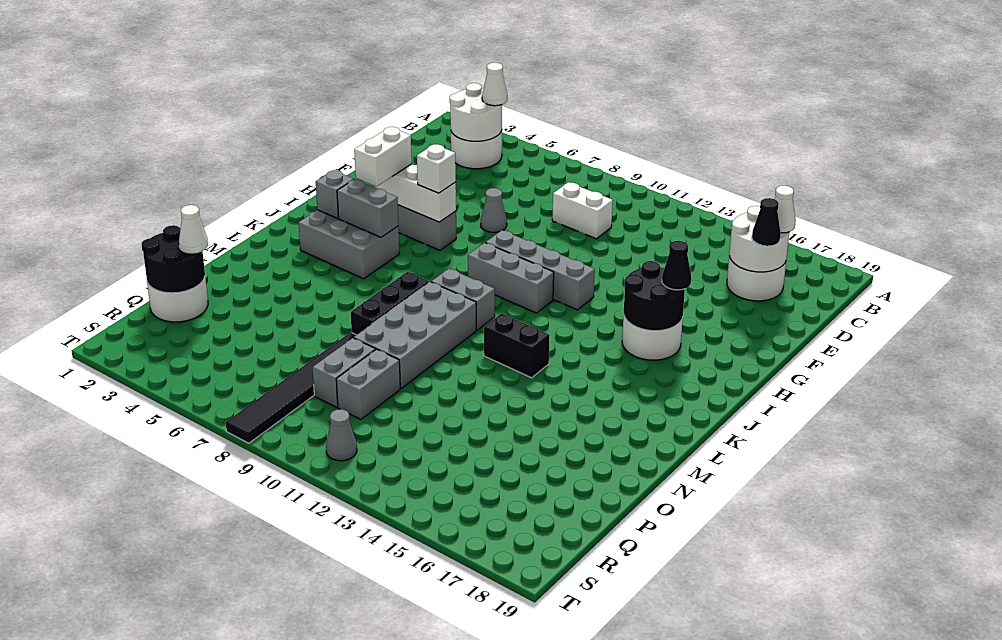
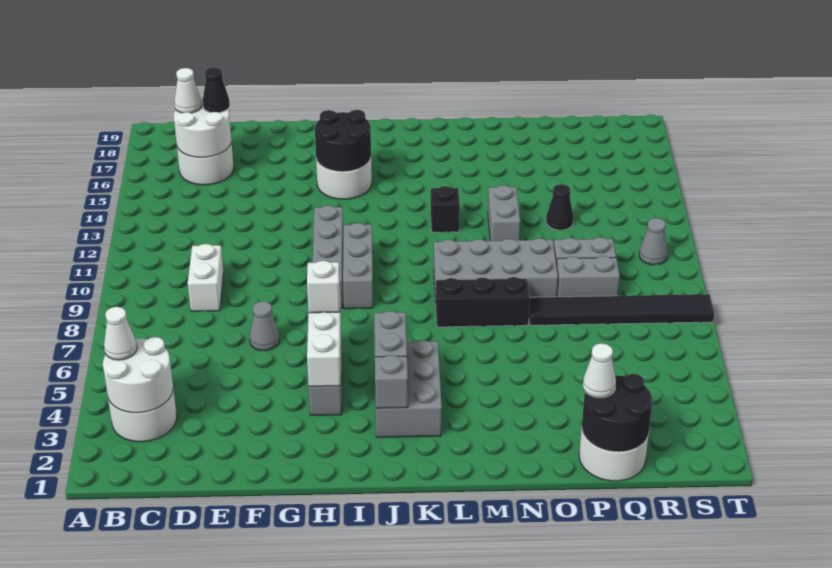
white 1x2 brick [354,127,412,187] -> none
black 1x1 cone [662,241,691,290] -> black 1x1 cone moved to [546,184,574,230]
grey 1x2 brick [431,269,495,330] -> grey 1x2 brick moved to [488,185,520,241]
black 1x2 brick [484,313,550,378] -> black 1x1 brick [431,186,460,232]

